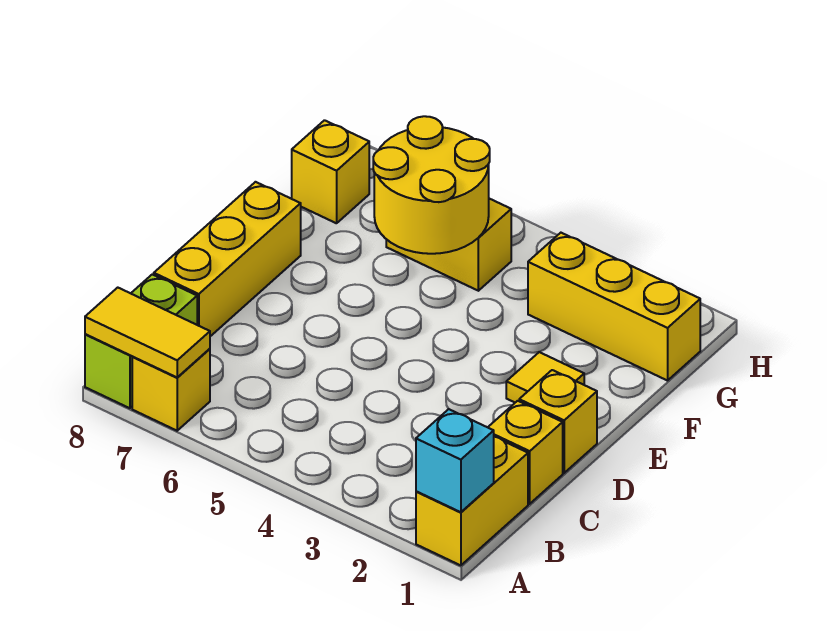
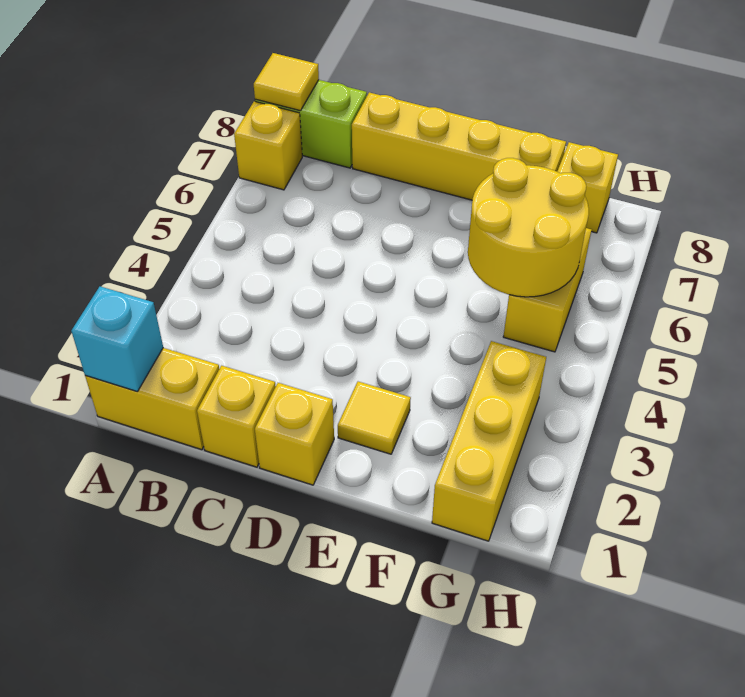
yellow 1x2 tile [85,288,210,377] -> yellow 1x1 tile [254,53,319,111]
yellow 1x3 brick [154,182,301,336] -> yellow 1x4 brick [352,92,566,200]

